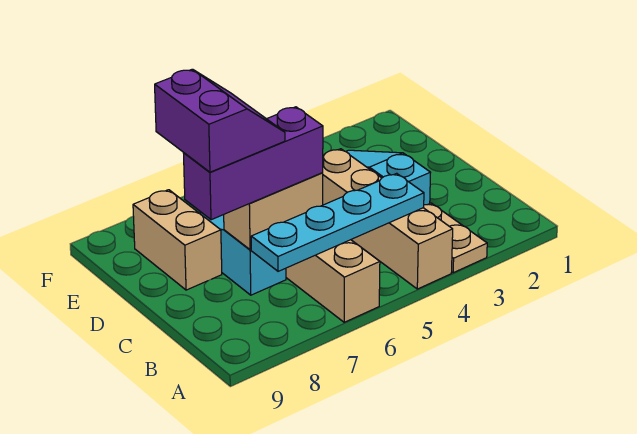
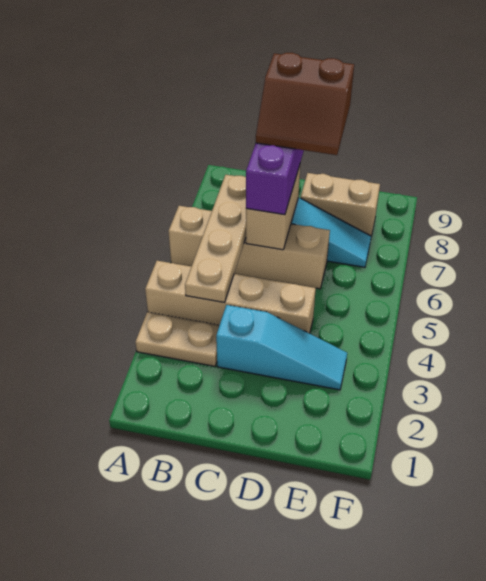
cyan 1x4 plate [251,173,424,271] -> tan 1x4 plate [185,175,246,302]
purple 2x2 slope [155,69,285,172] -> brown 2x2 slope [256,53,354,155]

